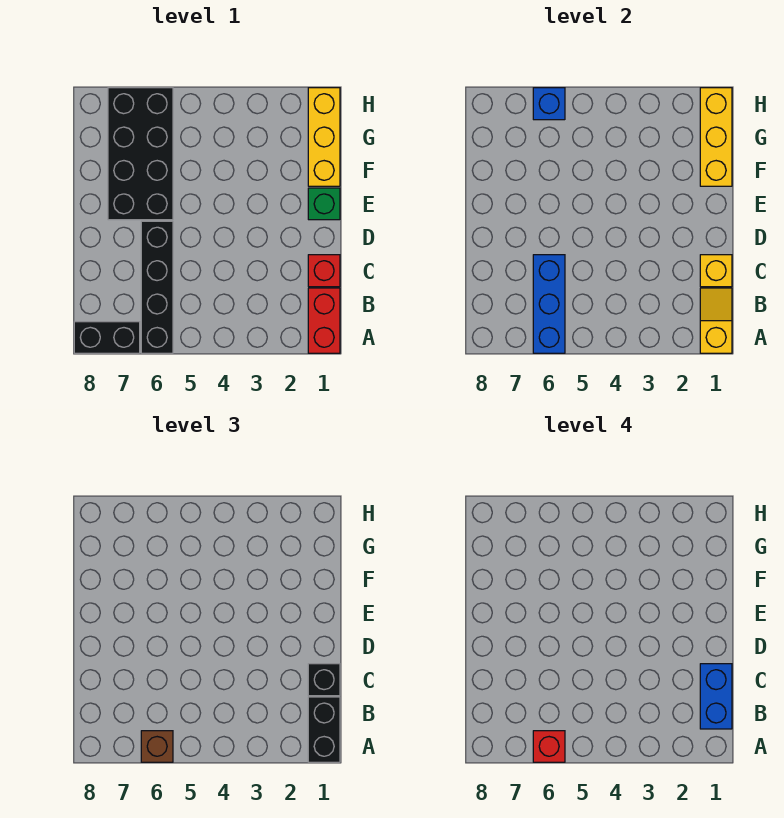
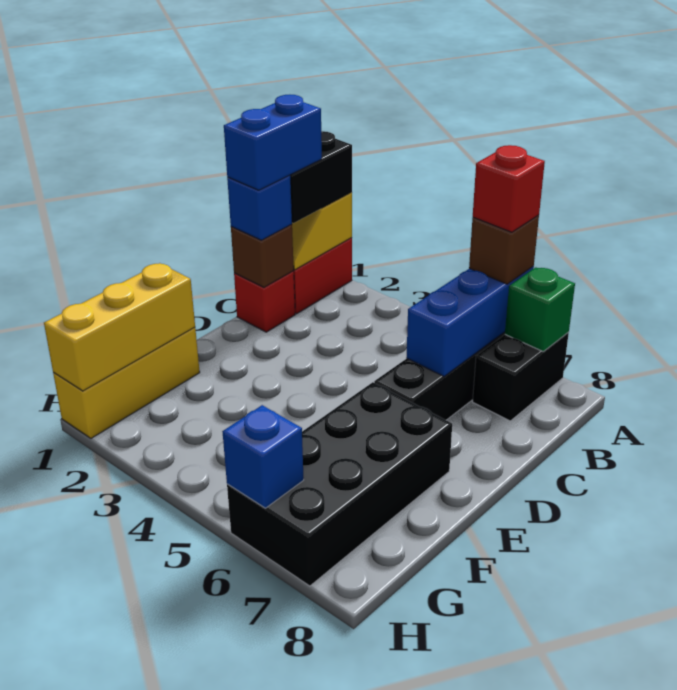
black 1x2 brick [74,322,140,353] -> black 1x2 brick turned to [473,332,569,421]
yellow 1x1 brick [700,255,732,287] -> brown 1x1 brick [231,224,294,288]
black 1x1 brick [308,664,340,696] -> blue 1x1 brick [227,175,292,240]
green 1x1 brick [308,188,340,220] -> green 1x1 brick moved to [505,267,575,351]

